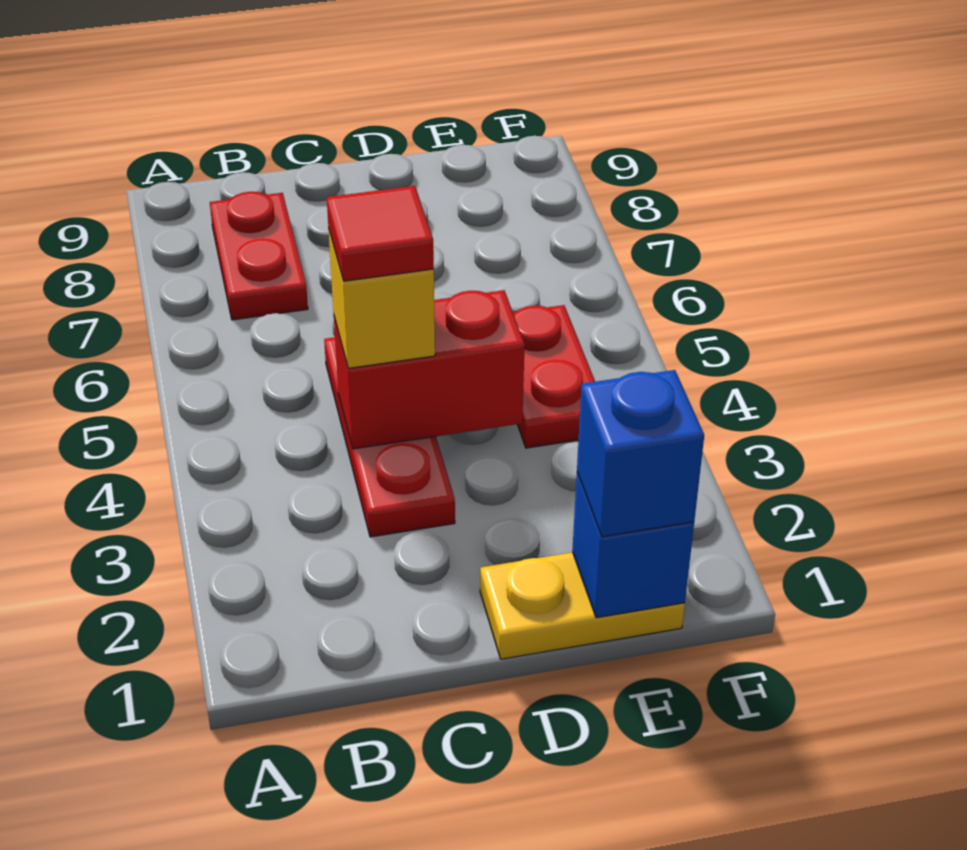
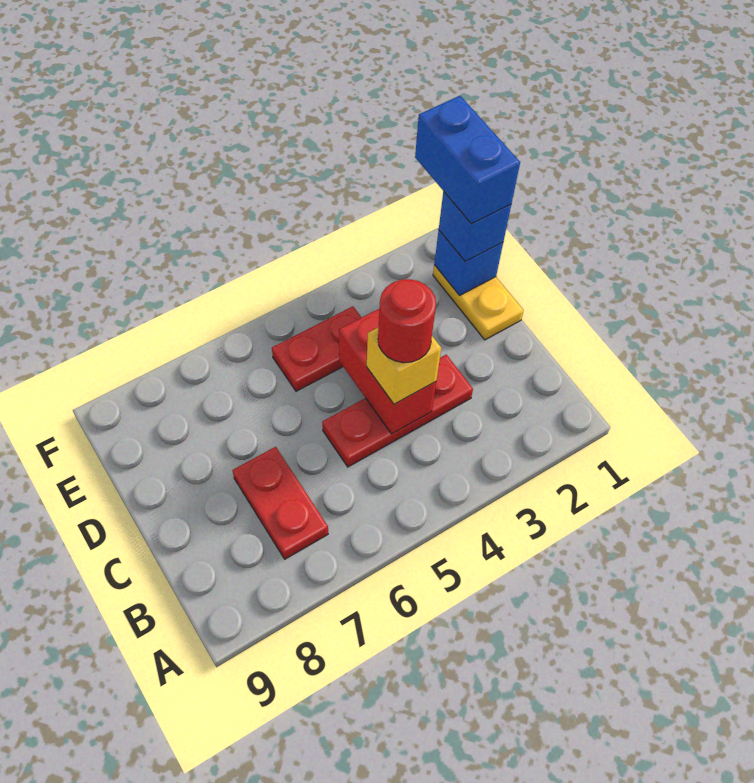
red 1x2 plate [210,192,308,320] -> red 1x2 plate turned to [233,447,328,559]
red 1x1 tile [327,186,434,281] -> red 1x1 round brick [378,279,436,363]
none -> blue 1x2 brick [415,96,520,224]

